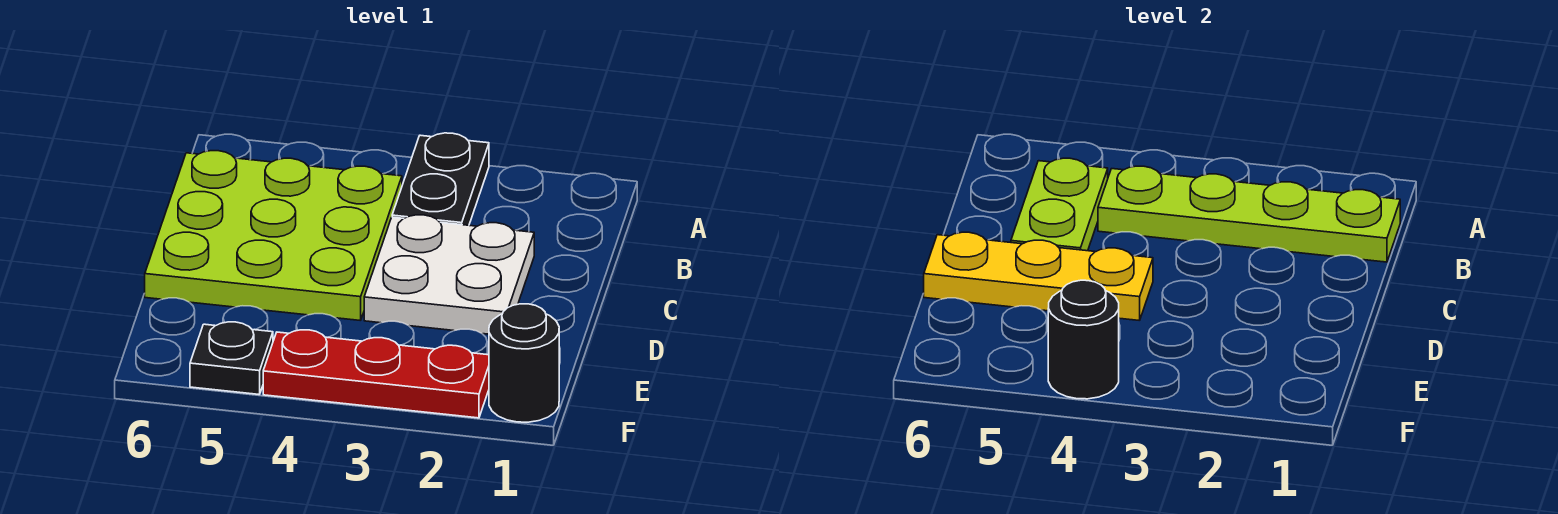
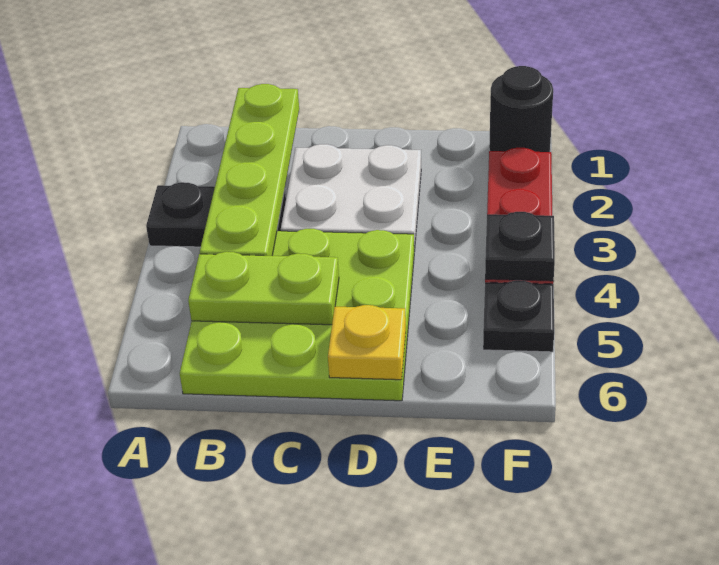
yellow 1x3 plate [924,232,1153,321] -> yellow 1x1 plate [328,305,406,380]
black 1x1 round brick [1048,280,1119,399] -> black 1x1 plate [485,212,555,281]

